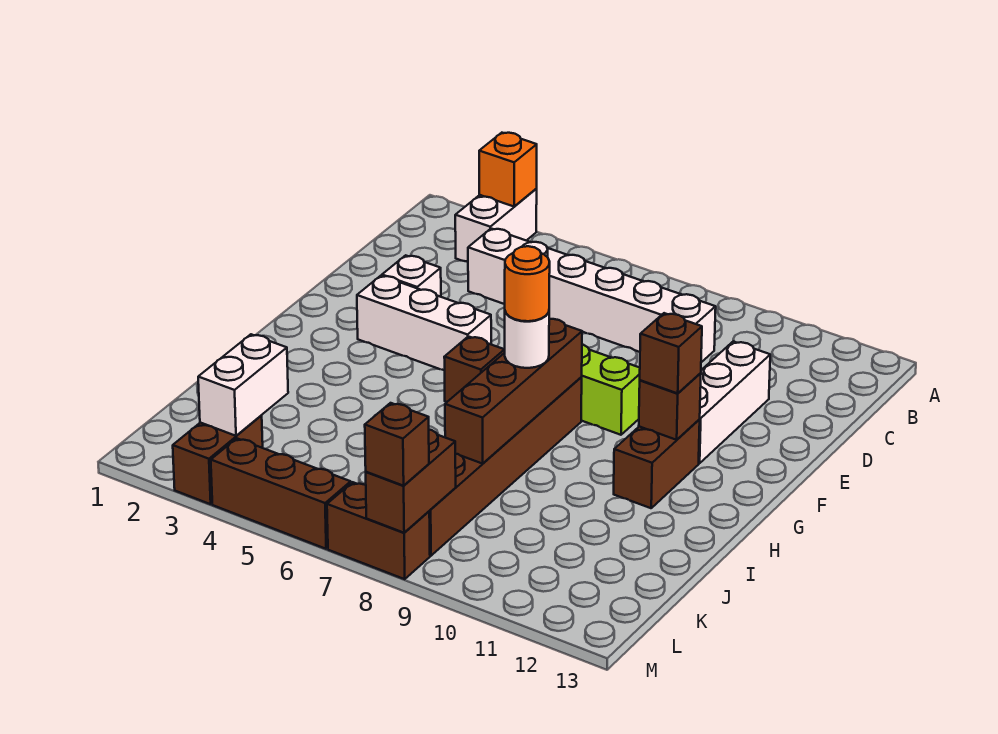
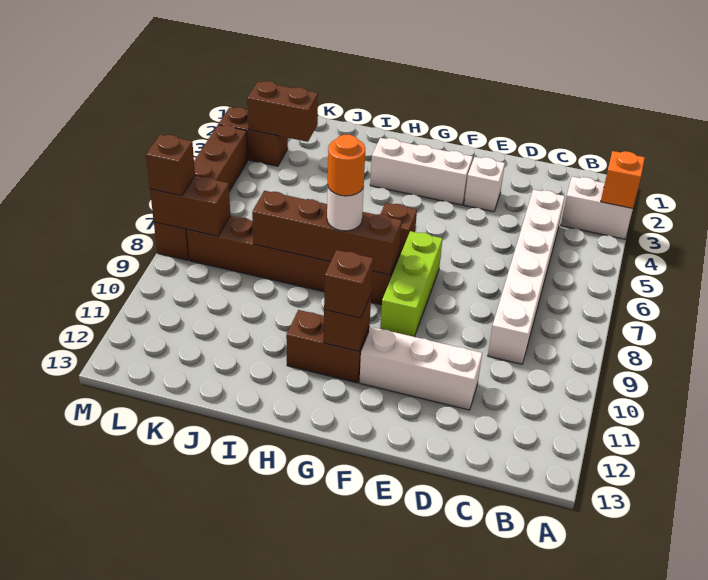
white 1x3 brick [357,276,491,370] -> white 1x3 brick turned to [370,138,473,205]
white 1x2 brick [198,334,288,436] -> brown 1x2 brick [247,81,318,142]

